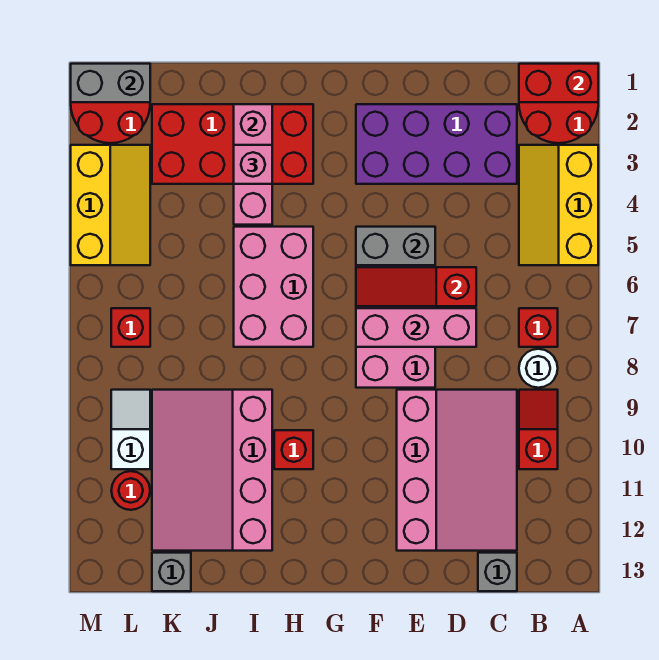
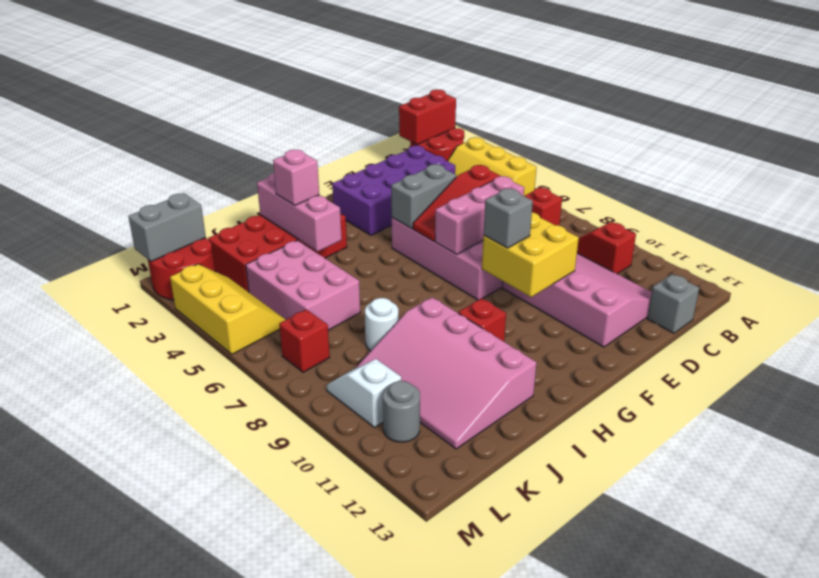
white 1x1 round brick [519,349,558,388] -> white 1x1 round brick moved to [365,298,399,351]
none -> yellow 2x2 brick [482,212,579,297]
pink 2x3 brick [234,227,313,347] -> pink 2x3 brick moved to [246,240,360,330]
grey 1x1 brick [152,553,191,591] -> grey 1x1 brick moved to [484,189,533,248]
red 1x1 round brick [111,471,150,510] -> grey 1x1 round brick [383,381,420,442]

